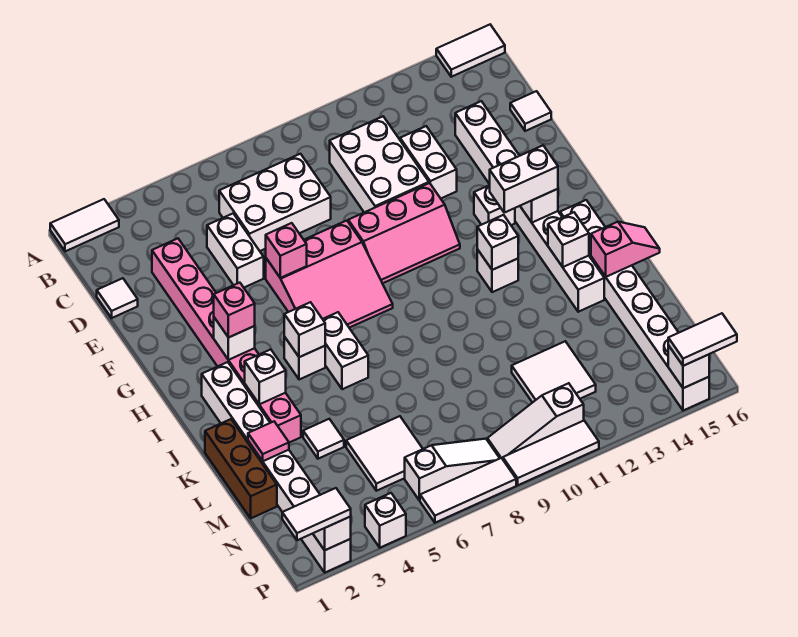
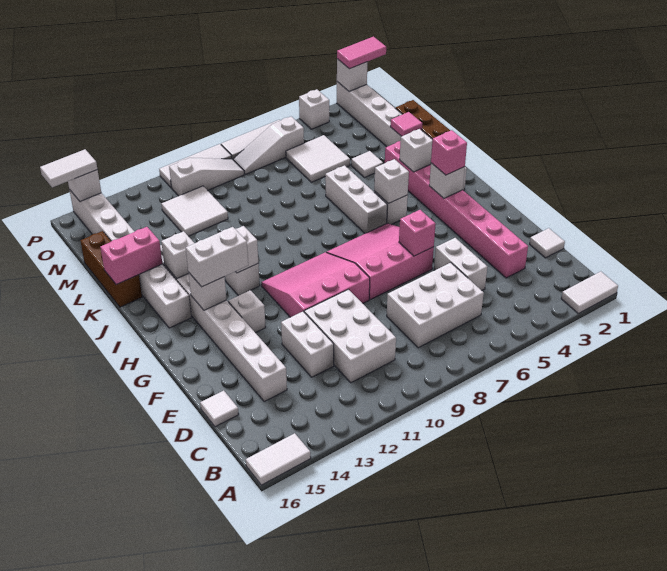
pink 2x3 slope [348,183,460,283] -> pink 3x3 slope [261,252,370,317]
white 1x2 brick [323,312,368,389] -> white 1x3 brick [325,165,387,234]
pink 1x2 slope [591,222,660,277] -> pink 1x2 brick [100,227,162,285]
none -> brown 1x3 brick [80,231,142,307]
white 1x2 tile [282,488,351,540] -> pink 1x2 tile [337,37,386,69]

